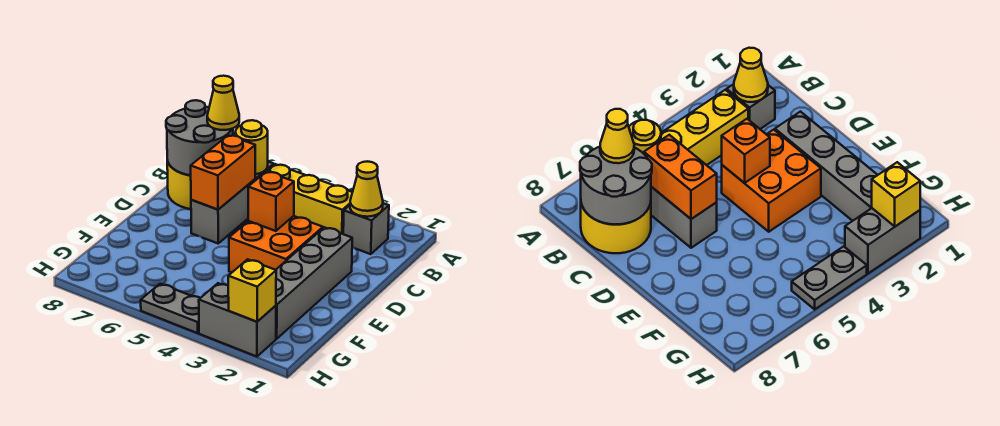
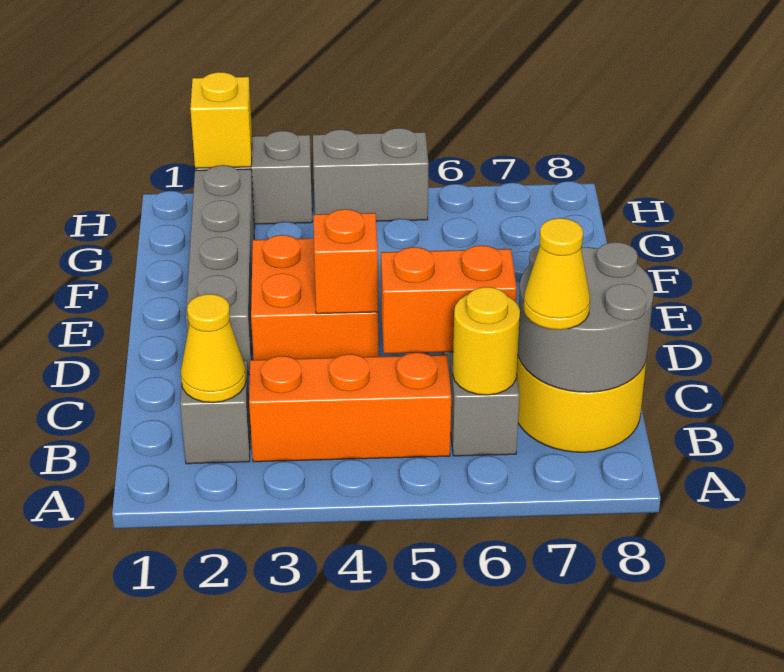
yellow 1x3 brick [267,164,352,234] -> orange 1x3 brick [249,352,451,462]
orange 1x2 brick [190,135,255,210] -> orange 1x2 brick turned to [381,245,517,354]
grey 1x2 plate [141,284,200,333] -> grey 1x2 brick [313,128,429,221]

